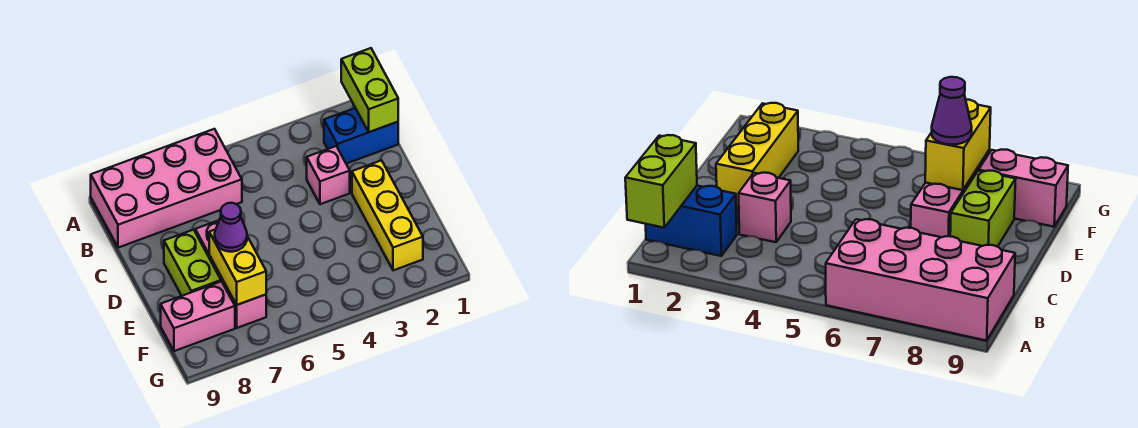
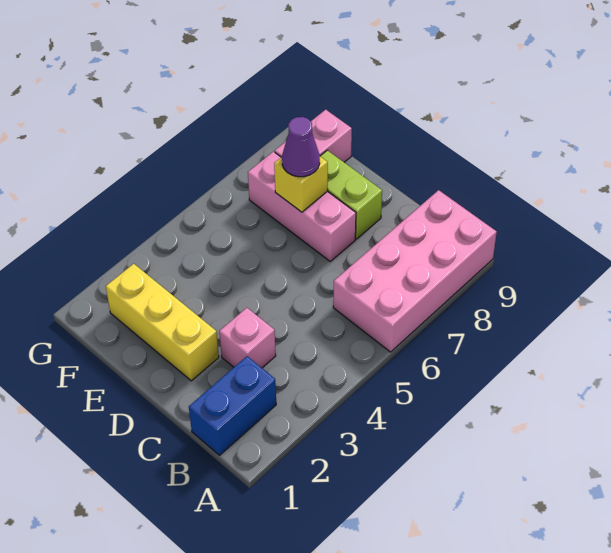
lime 1x2 brick [341,48,398,132] -> none
yellow 1x2 brick [209,229,266,305] -> yellow 1x1 brick [274,157,328,212]

